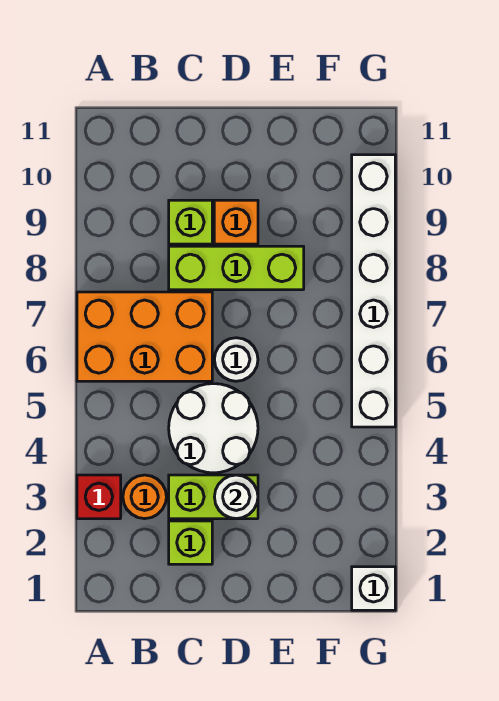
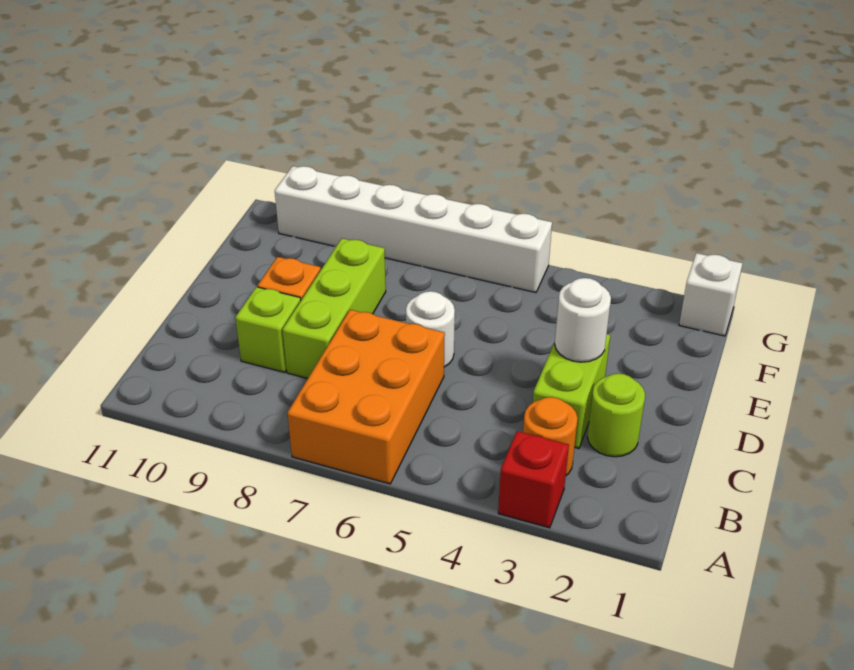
lime 1x1 brick [169,521,212,564] -> lime 1x1 round brick [587,373,645,457]
white 2x2 round brick [169,384,258,473] -> none

